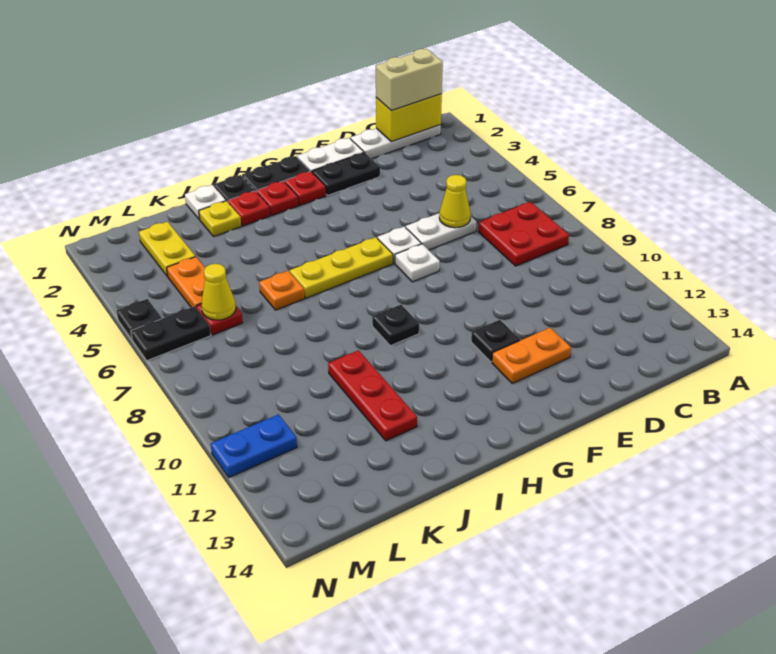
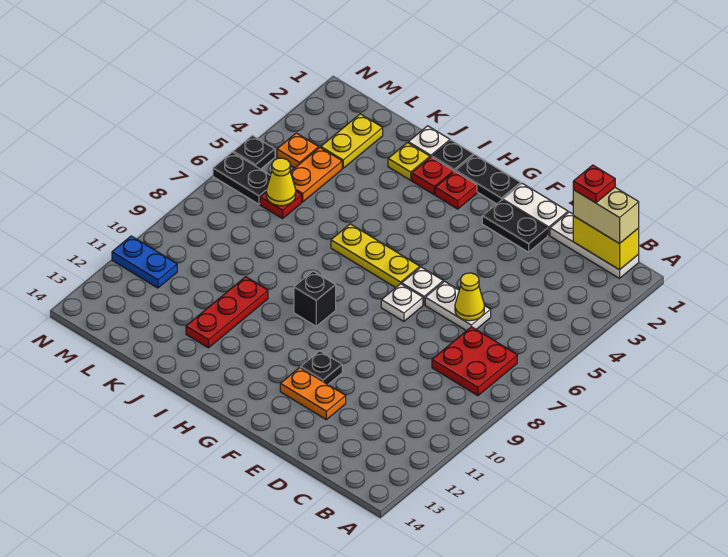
red 1x1 plate [285,171,326,205] -> red 1x1 plate moved to [573,165,615,203]
black 1x1 plate [372,305,419,346] -> black 1x1 brick [294,271,336,326]
orange 1x1 plate [259,271,305,310] -> orange 1x1 plate moved to [277,133,319,168]

